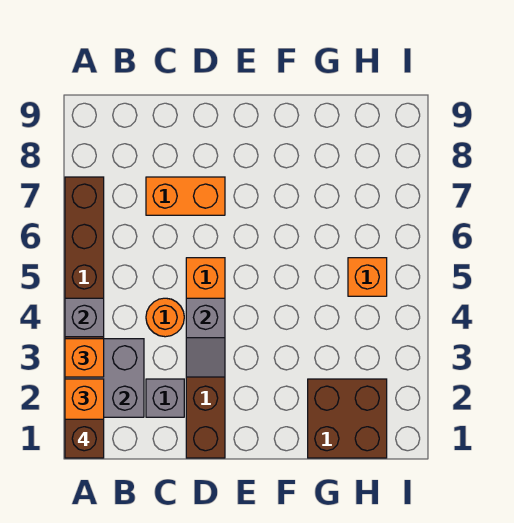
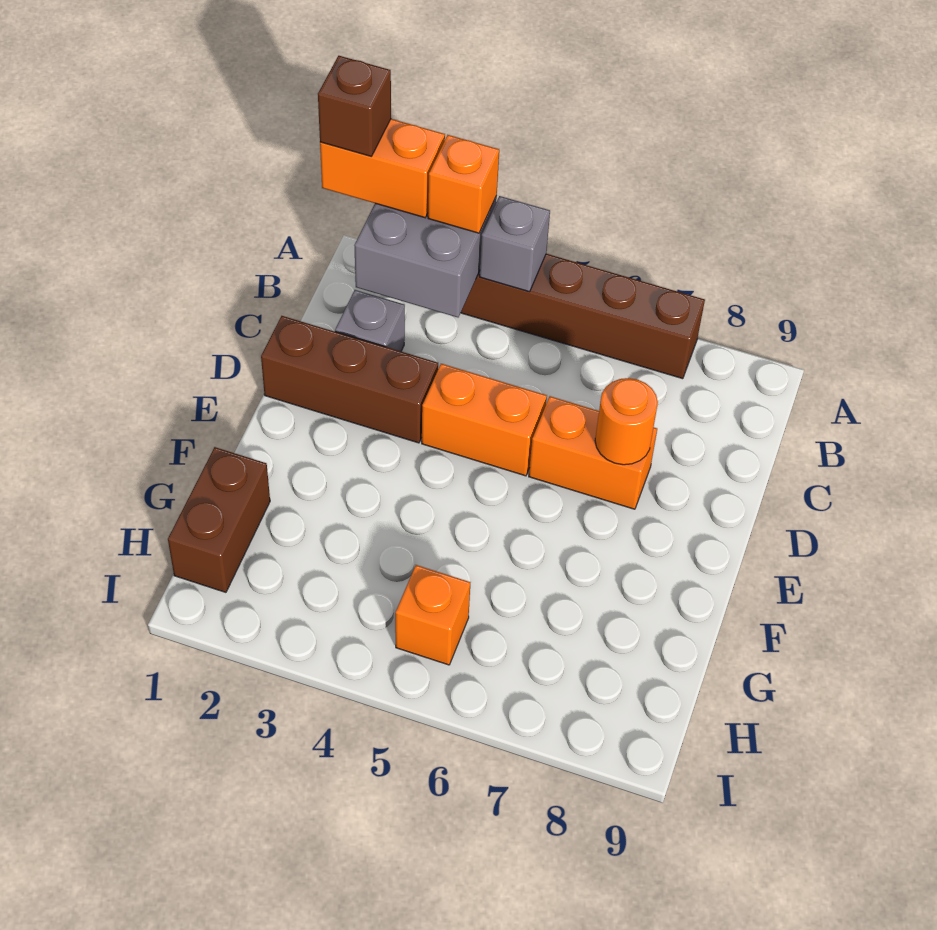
orange 1x1 round brick [146,298,184,337] -> orange 1x1 round brick moved to [595,378,658,465]
orange 1x2 brick [146,177,225,215] -> orange 1x2 brick turned to [529,396,657,509]
grey 1x2 slope [186,298,225,377] -> none
brown 2x2 brick [308,379,387,458] -> brown 1x2 brick [168,447,270,592]

